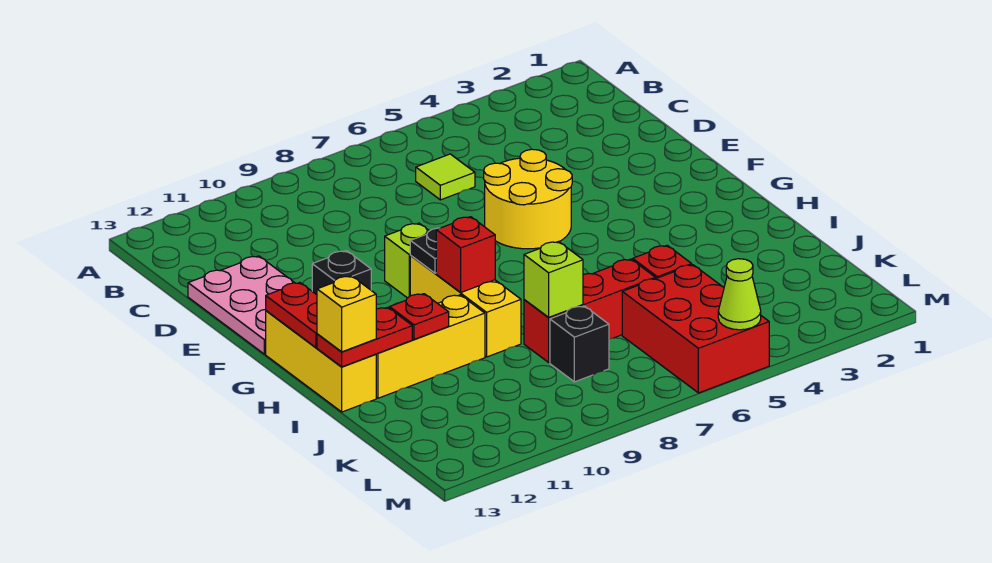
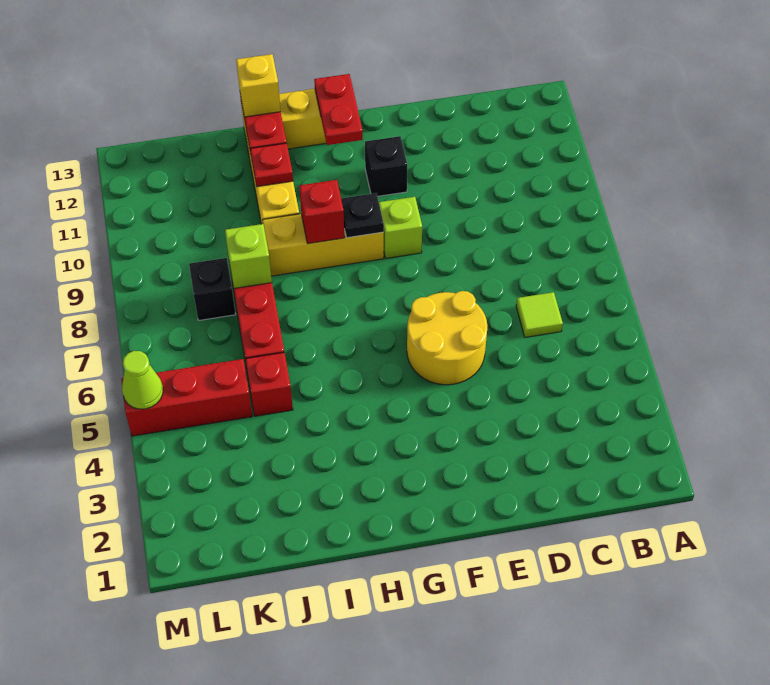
pink 2x3 plate [188,256,294,354] -> none
red 1x2 plate [266,283,317,348] -> red 1x2 plate turned to [314,74,363,145]
red 2x3 brick [622,265,769,393] -> red 1x3 brick [121,359,252,436]

